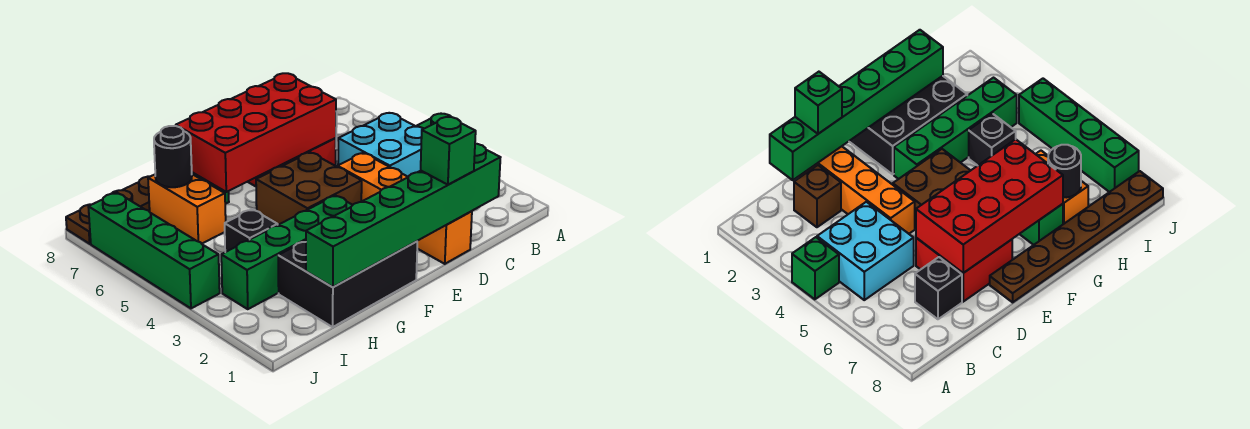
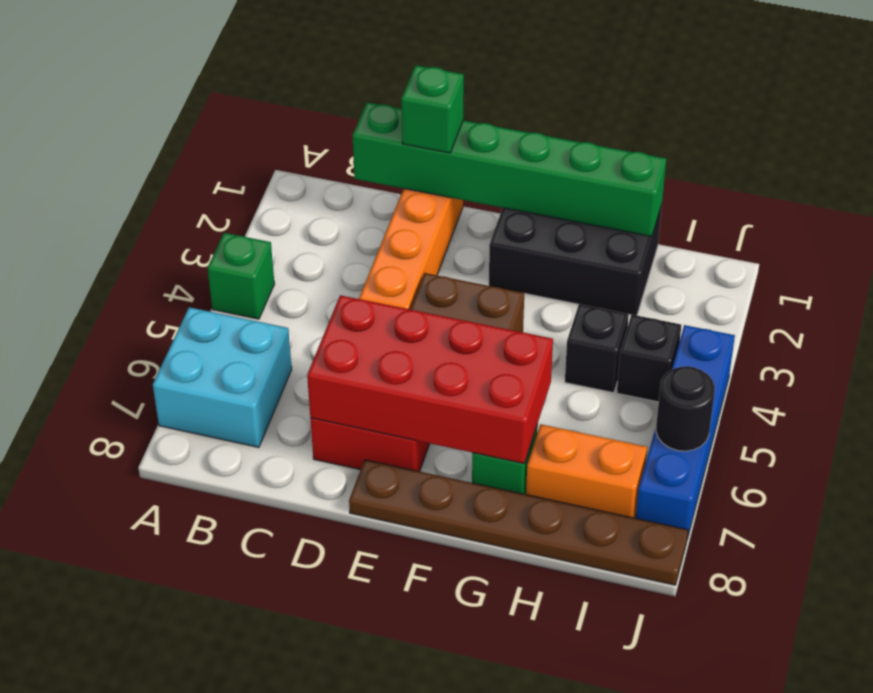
cyan 2x2 brick [338,113,424,177] -> cyan 2x2 brick moved to [153,307,292,447]
brown 1x1 brick [794,165,841,227] -> none
black 1x1 brick [915,257,962,319] -> black 1x1 brick moved to [617,315,681,402]
green 1x4 brick [221,195,352,309] -> none
orange 1x2 brick [148,174,226,244] -> orange 1x2 brick turned to [526,424,647,518]
black 1x1 round brick [154,126,192,187] -> black 1x1 round brick moved to [656,366,715,451]
green 1x4 brick [88,193,220,308] -> blue 1x4 brick [636,325,735,539]

